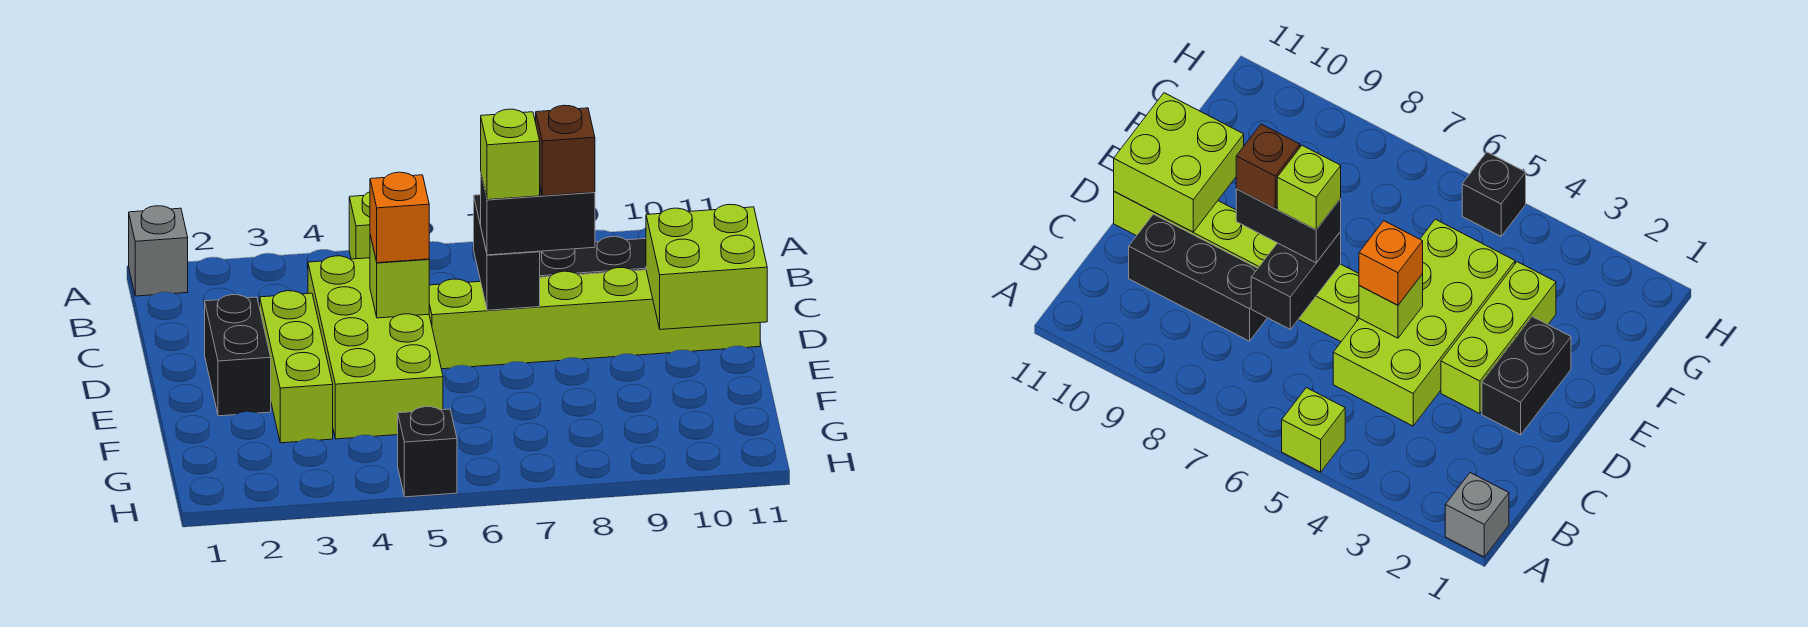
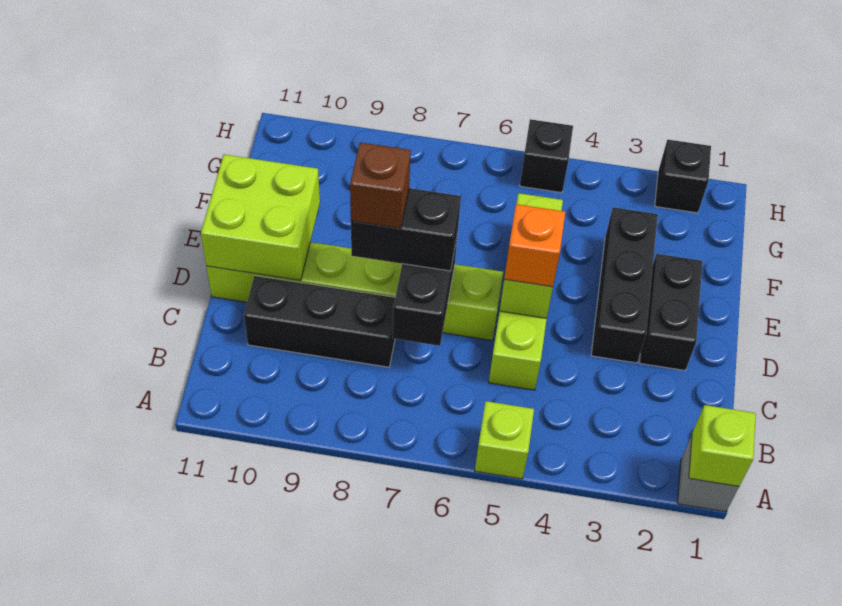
lime 2x4 brick [308,256,443,439] -> lime 1x4 brick [489,193,563,390]
lime 1x3 brick [260,291,333,443] -> black 1x3 brick [591,207,658,363]
lime 1x1 brick [481,109,540,200] -> lime 1x1 brick moved to [689,405,756,486]
none -> black 1x1 brick [655,140,711,213]

